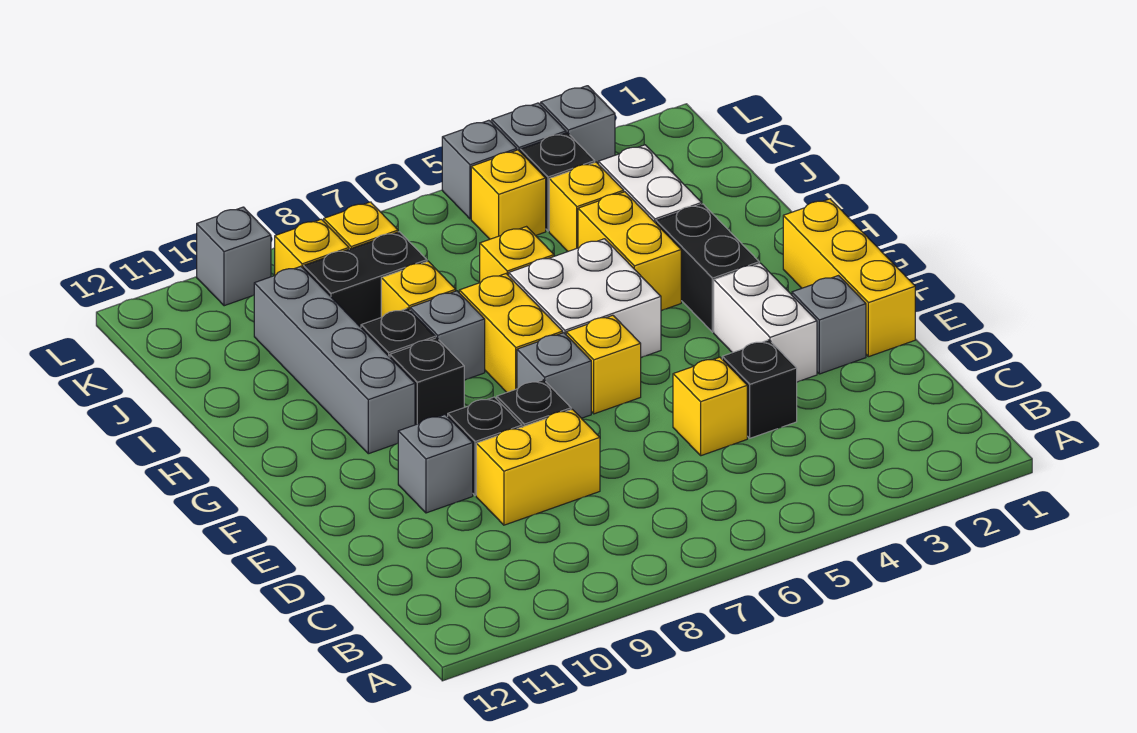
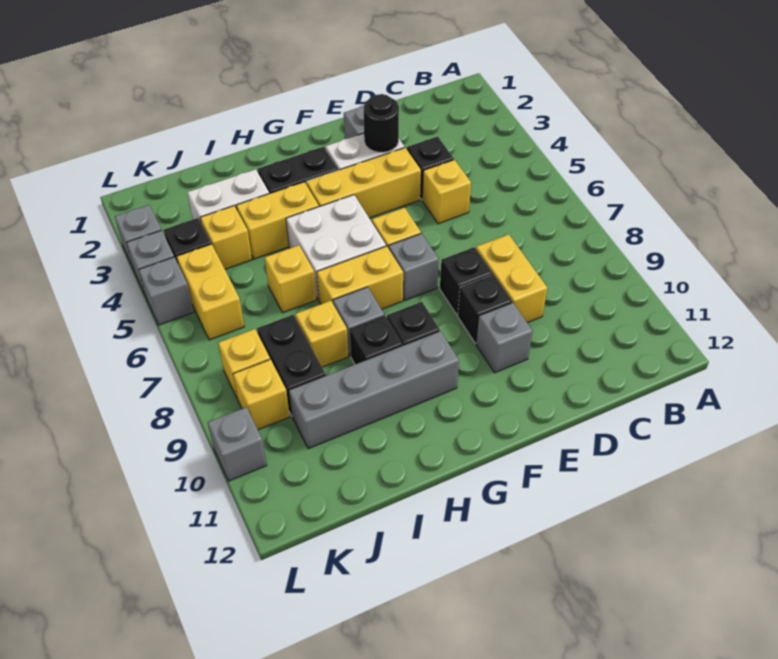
yellow 1x3 brick [783,199,915,357] -> yellow 1x3 brick moved to [306,148,421,218]
none -> black 1x1 round brick [364,94,399,152]
yellow 1x1 brick [471,150,546,239] -> yellow 1x2 brick [176,244,244,340]

